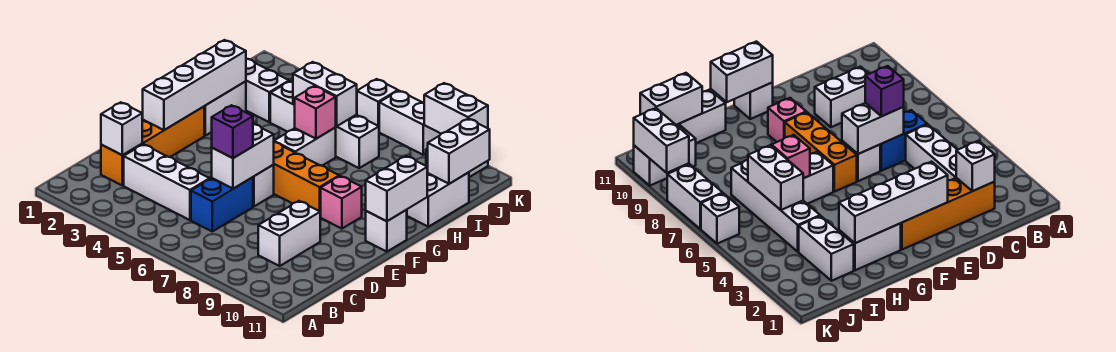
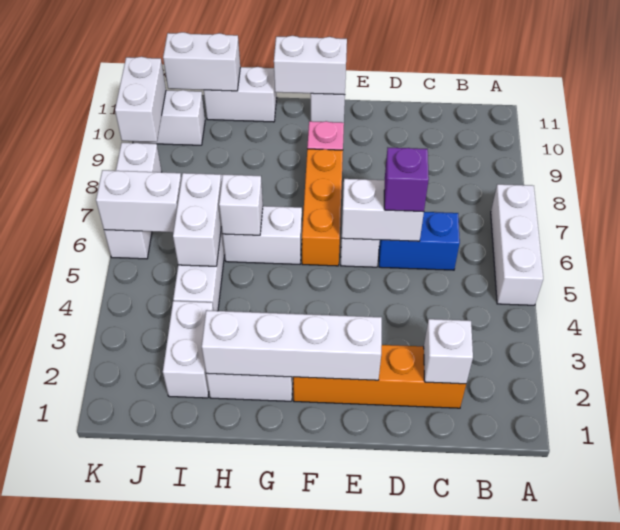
white 1x3 brick [124,144,210,220] -> white 1x3 brick moved to [491,184,543,305]
white 1x2 brick [258,201,320,266] -> white 1x2 brick moved to [96,170,181,232]
pink 1x1 brick [295,86,336,139] -> white 1x1 brick [219,174,263,235]

